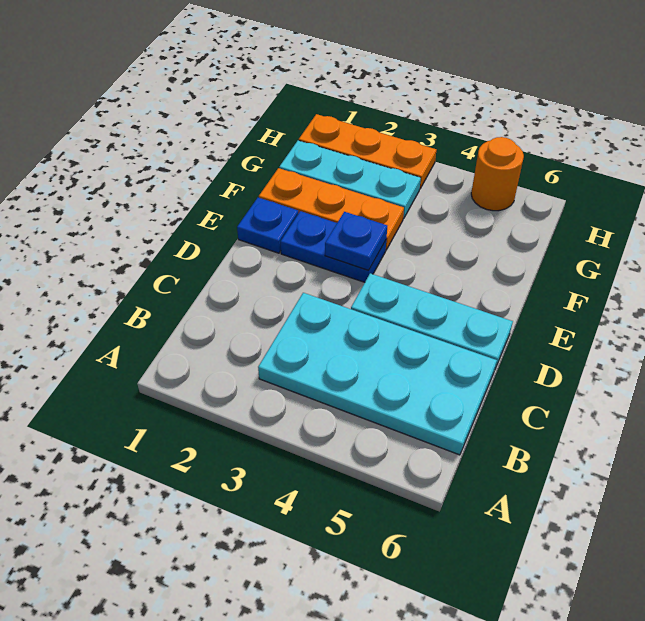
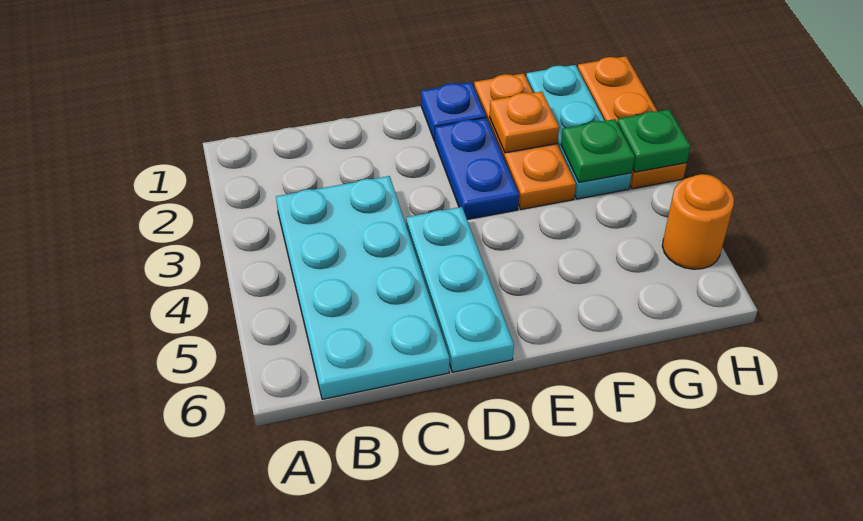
blue 1x1 plate [325,212,387,270] -> none
none -> orange 1x1 plate [490,92,559,153]
none -> green 1x1 plate [561,119,635,182]
none -> green 1x1 plate [617,110,691,172]

